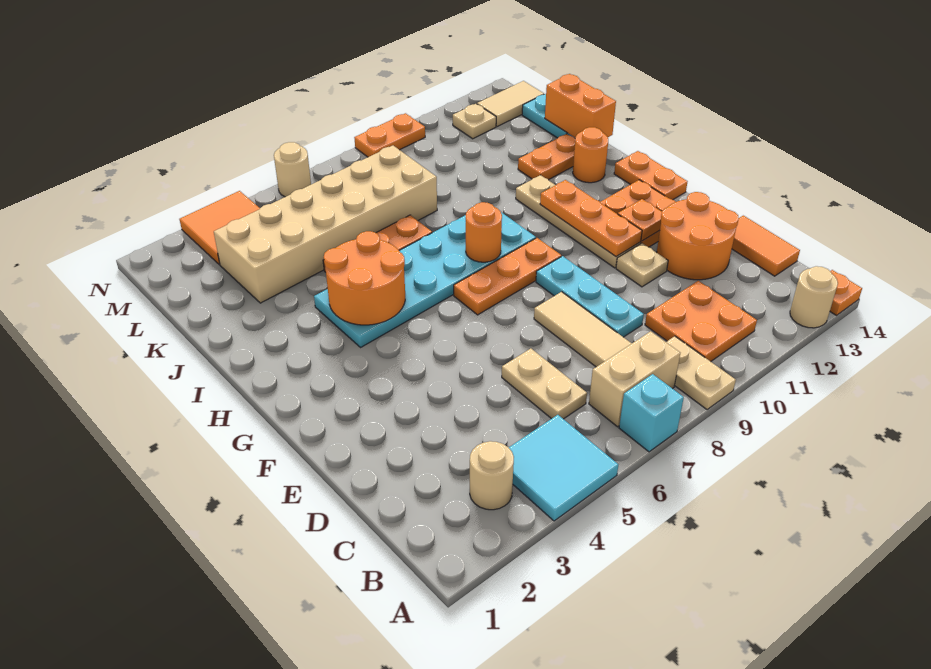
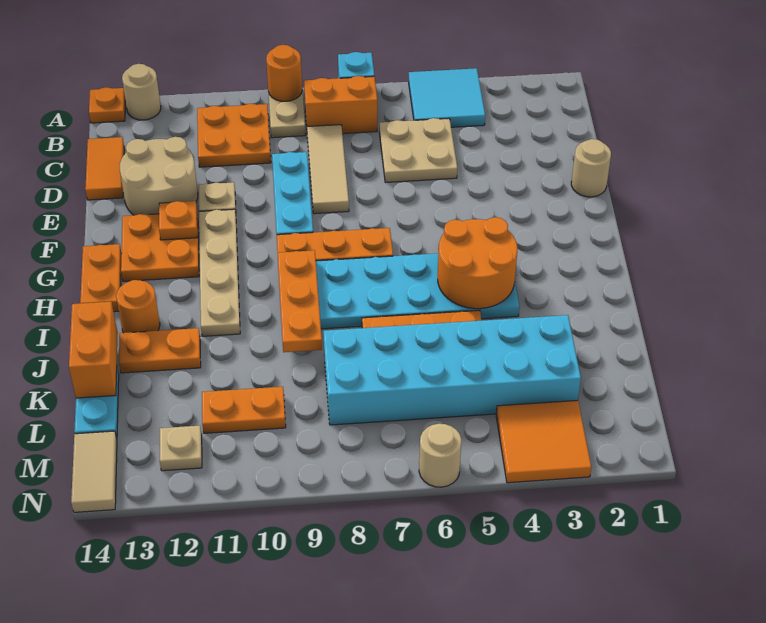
tan 1x1 round brick [470,441,514,510] -> tan 1x1 round brick moved to [571,139,611,197]
tan 1x2 brick [589,331,680,427] -> orange 1x2 brick [304,76,377,134]
tan 1x2 plate [502,348,587,419] -> tan 2x2 plate [379,118,457,182]
orange 2x2 round brick [657,192,739,280] -> tan 2x2 round brick [120,137,198,215]
orange 1x3 plate [540,180,642,257] -> orange 1x3 plate moved to [278,250,322,352]
orange 1x1 round brick [466,202,502,262] -> orange 1x1 round brick moved to [266,45,302,101]
tan 2x6 brick [214,146,437,303] -> cyan 2x6 brick [323,315,581,425]
tan 1x2 tile [477,81,544,126] -> tan 1x2 tile turned to [71,431,117,512]
orange 1x2 plate [354,113,425,157] -> orange 1x2 plate moved to [202,387,286,433]

